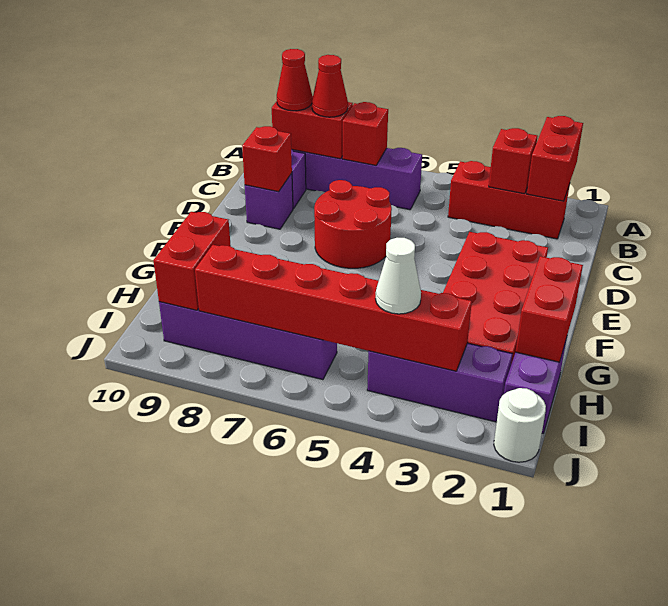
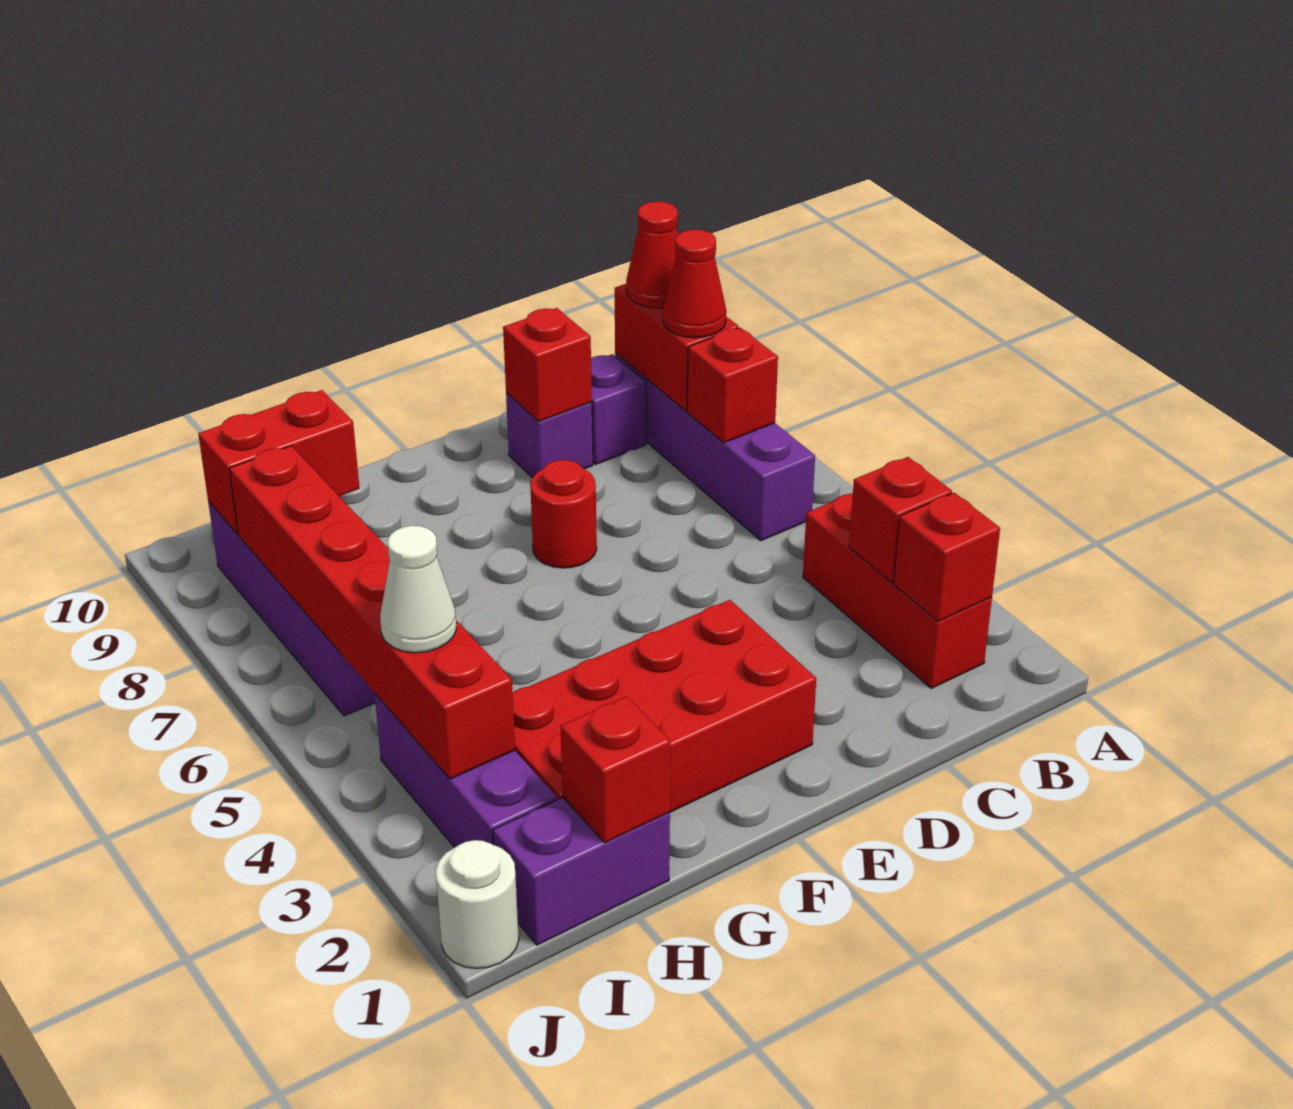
red 1x2 brick [527,116,583,201] -> red 1x1 brick [894,493,1000,621]
red 2x2 round brick [314,180,392,268] -> red 1x1 round brick [530,460,597,568]
red 1x2 brick [516,256,583,362] -> red 1x1 brick [560,696,671,843]

